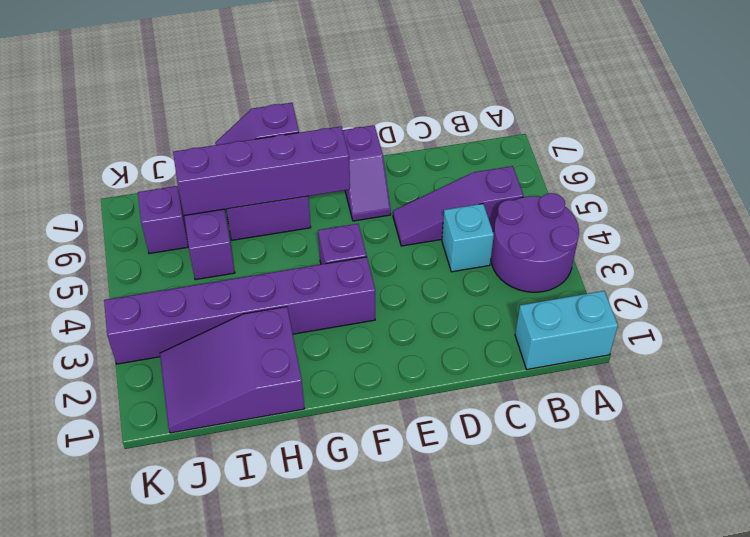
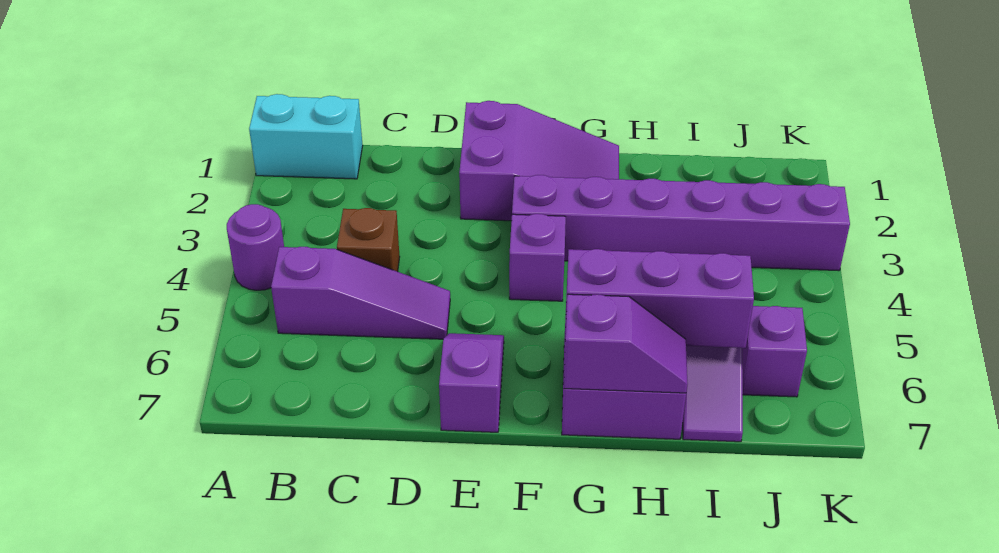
purple 2x2 round brick [491,193,579,292] -> purple 1x1 round brick [227,204,284,290]
cyan 1x1 brick [442,204,494,272] -> brown 1x1 brick [337,208,400,272]
purple 1x4 brick [173,126,350,215] -> purple 1x3 brick [565,249,754,348]
purple 2x3 slope [160,307,304,433] -> purple 2x3 slope moved to [459,101,619,221]

